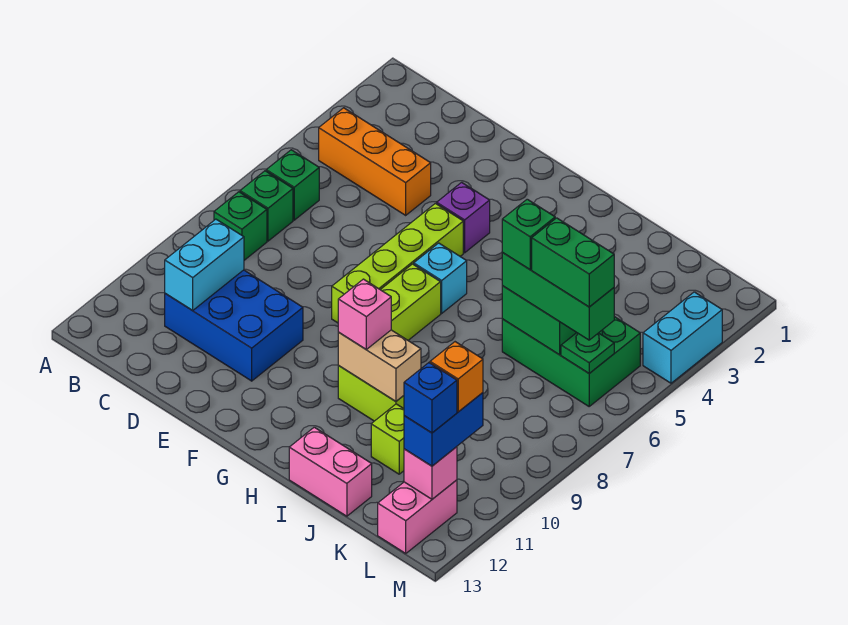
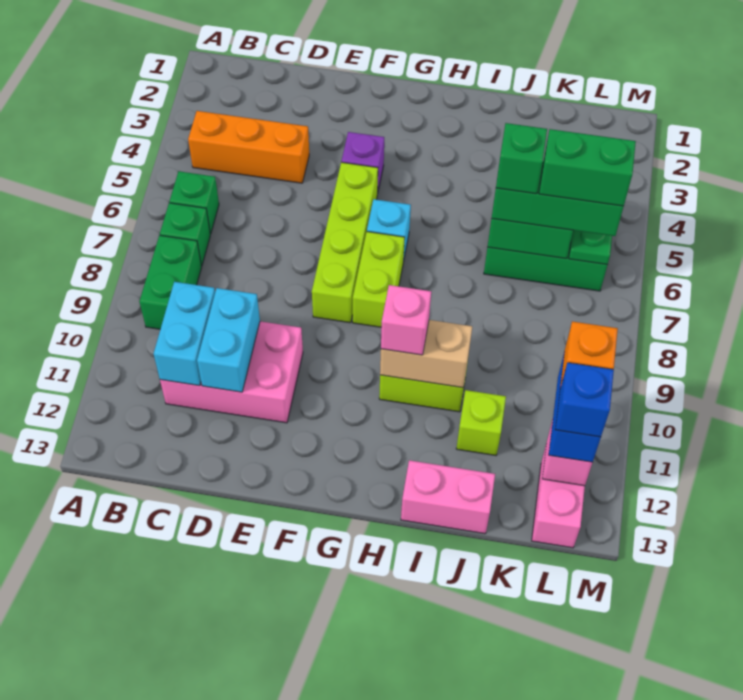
green 1x1 brick [214,192,267,260] -> green 1x2 brick [140,235,202,329]
blue 2x3 brick [165,270,303,381] -> pink 2x3 brick [160,321,303,423]
cyan 1x2 brick [643,292,722,383] -> cyan 1x2 brick moved to [197,288,260,392]

